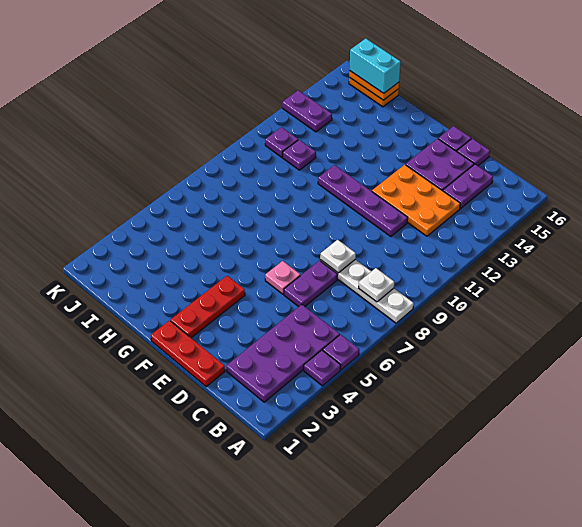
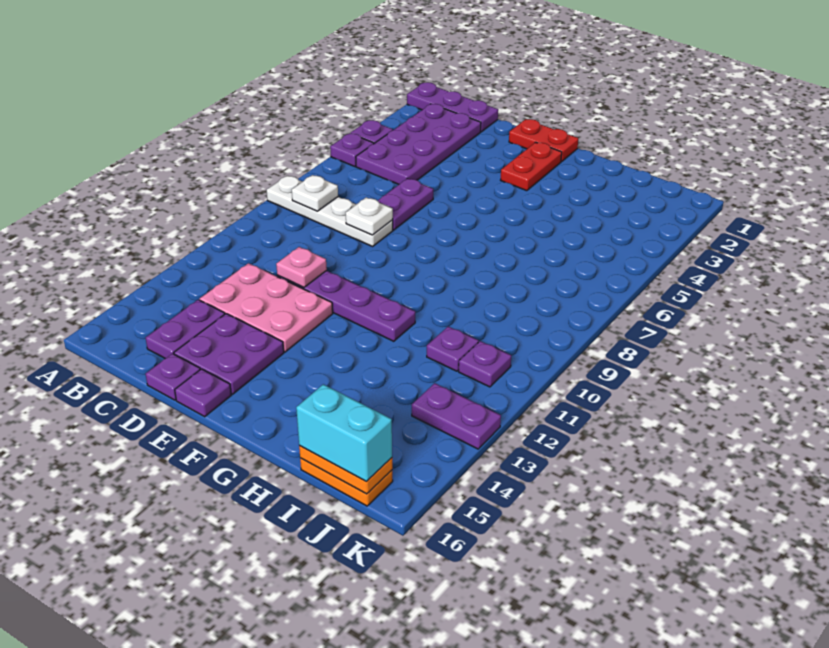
none -> purple 1x3 plate [407,82,498,132]
orange 2x3 plate [372,165,460,236] -> pink 2x3 plate [199,263,333,352]
red 1x3 plate [151,321,225,387] -> red 1x2 plate [509,119,578,162]
pink 1x1 plate [265,261,300,294] -> pink 1x1 plate moved to [276,247,327,287]
red 1x3 plate [171,276,245,338] -> red 1x2 plate [501,142,562,191]

